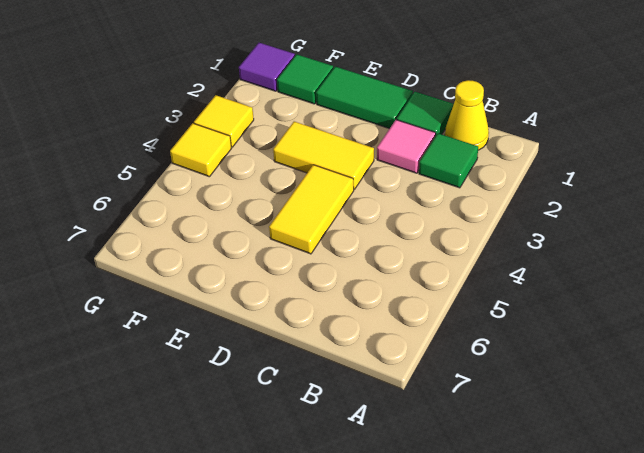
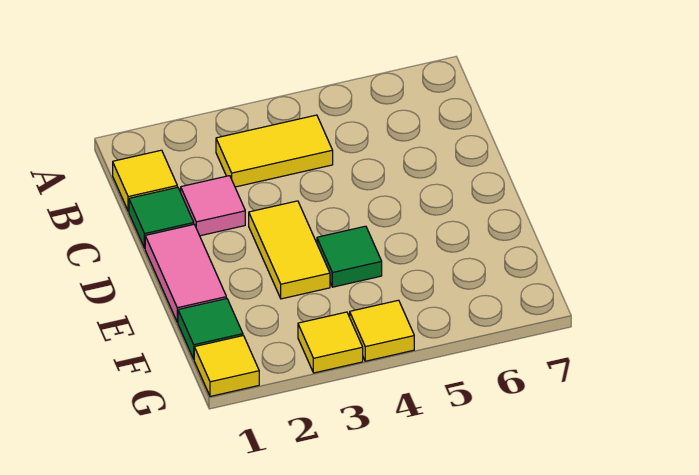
yellow 1x1 cone [445,80,489,150] -> yellow 1x1 tile [113,150,177,211]
green 1x1 tile [419,133,478,188] -> green 1x1 tile moved to [317,226,382,287]
green 1x2 tile [316,67,413,129] -> pink 1x2 tile [145,225,226,322]
yellow 1x2 tile [269,165,354,254] -> yellow 1x2 tile moved to [216,115,333,187]
purple 1x1 tile [239,43,295,91] -> yellow 1x1 tile [194,336,259,396]

